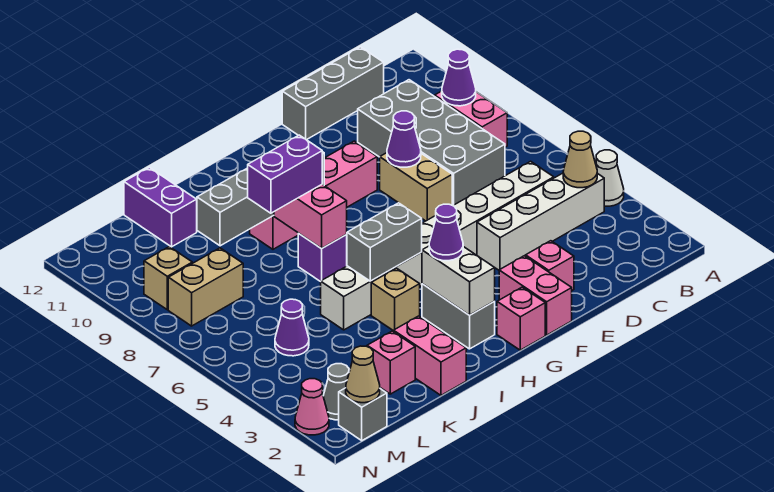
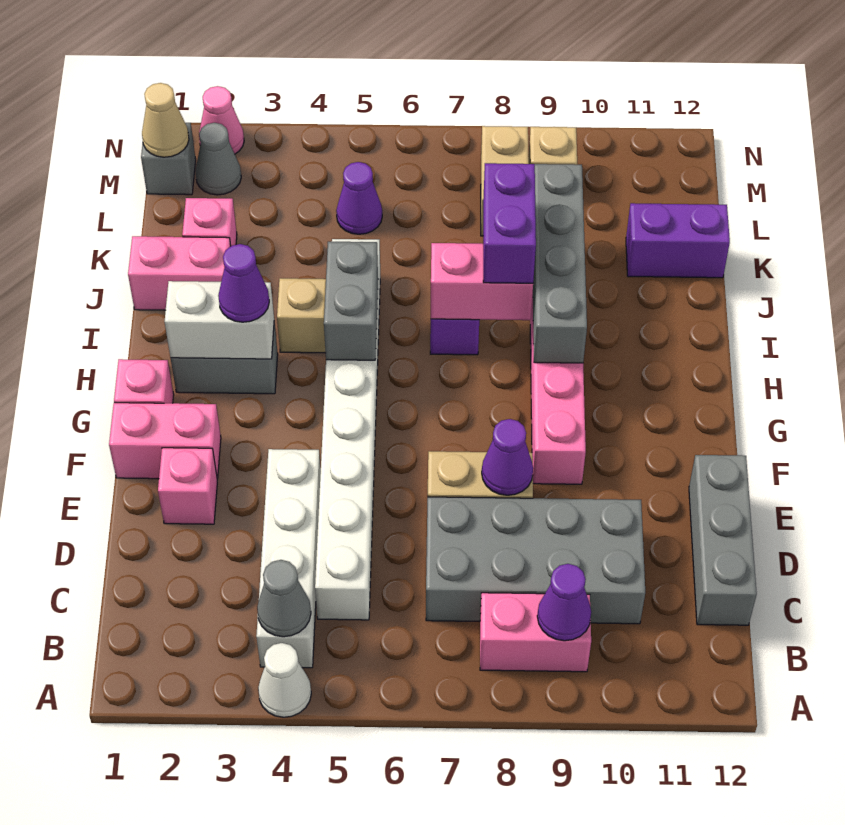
tan 1x1 cone [563,131,597,188] -> grey 1x1 cone [257,560,311,637]

